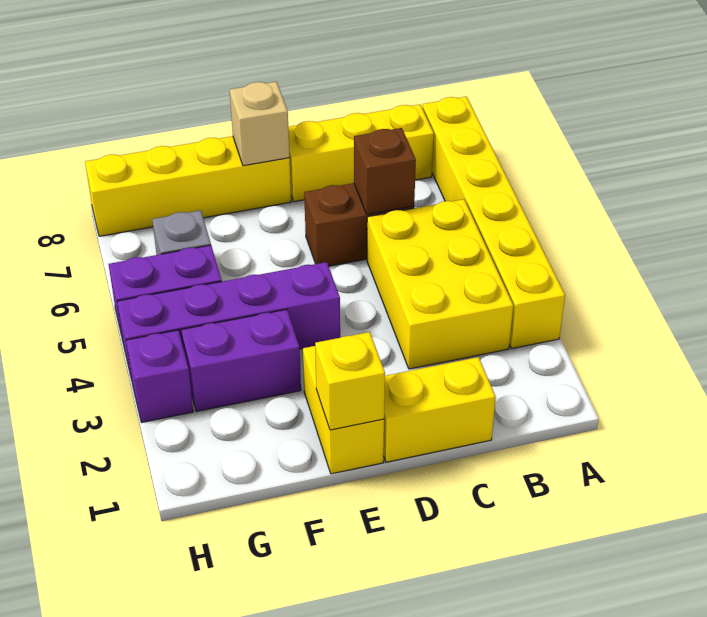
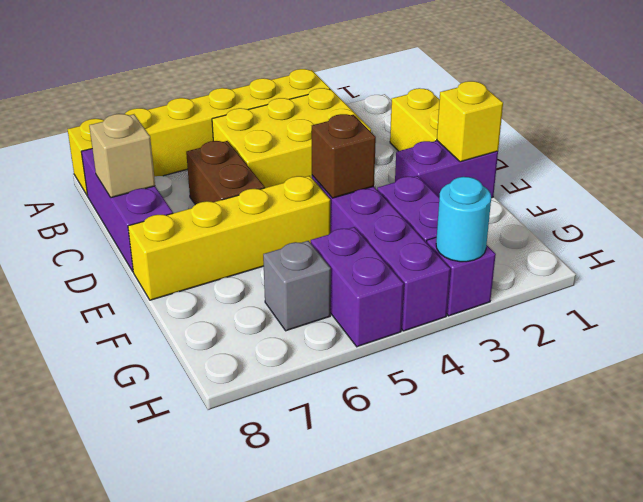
yellow 1x3 brick [288,104,434,202] -> purple 1x3 brick [81,149,173,271]
brown 1x1 brick [354,128,416,215] -> brown 1x1 brick moved to [312,114,376,198]
yellow 1x2 brick [303,346,384,474] -> purple 1x2 brick [395,141,498,198]
yellow 1x4 brick [85,136,291,236] -> yellow 1x4 brick turned to [128,176,330,300]
tan 1x1 brick [230,82,289,166] -> tan 1x1 brick moved to [89,114,155,198]
none -> cyan 1x1 round brick [436,177,491,262]

